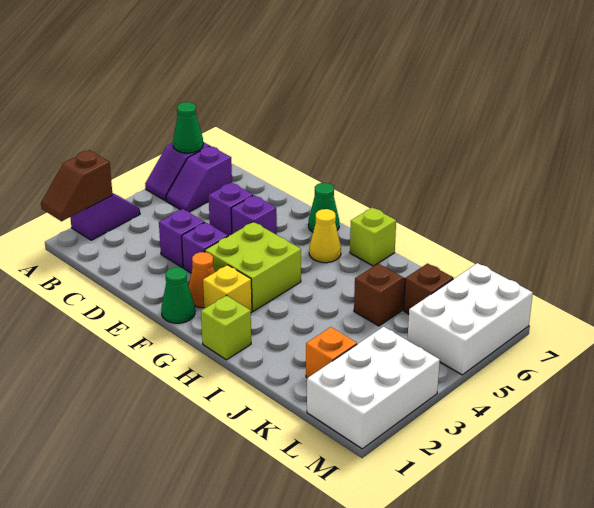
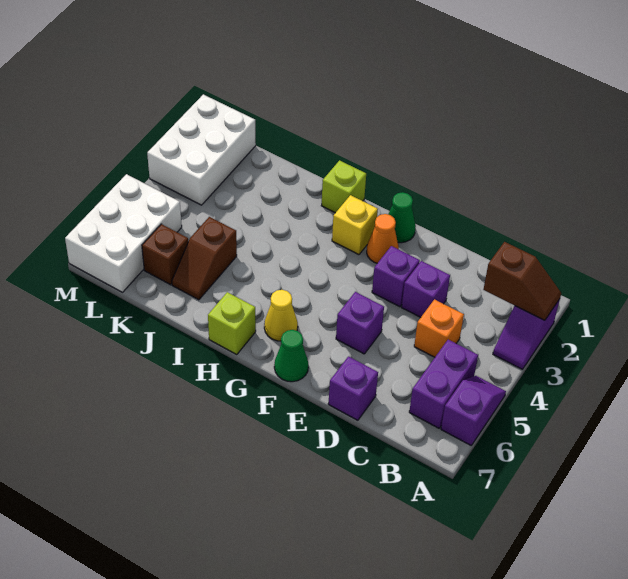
brown 1x2 slope [41,150,113,221] -> brown 1x2 slope turned to [483,242,561,320]
green 1x1 cone [173,102,203,153] -> none
purple 1x2 slope [166,146,232,212] -> purple 1x2 brick [409,340,478,428]
purple 1x1 brick [209,183,253,236] -> purple 1x1 brick moved to [328,356,378,420]
lime 2x2 brick [205,222,301,311] -> none
orange 1x1 brick [306,327,357,378] -> orange 1x1 brick moved to [414,299,464,357]

